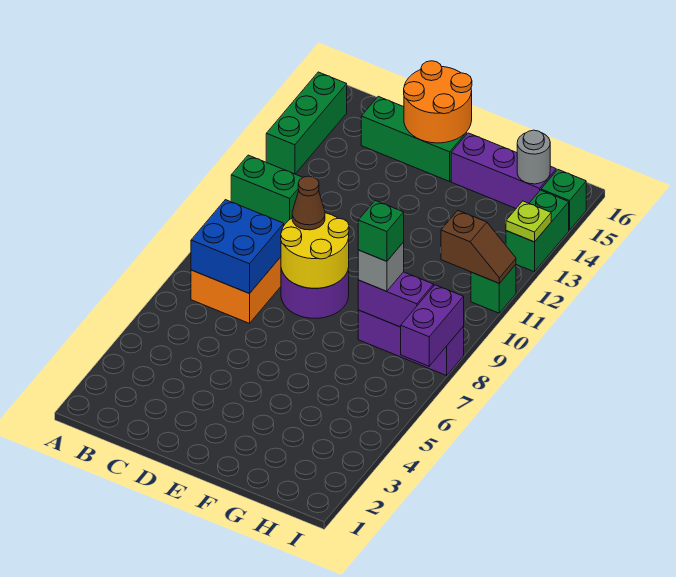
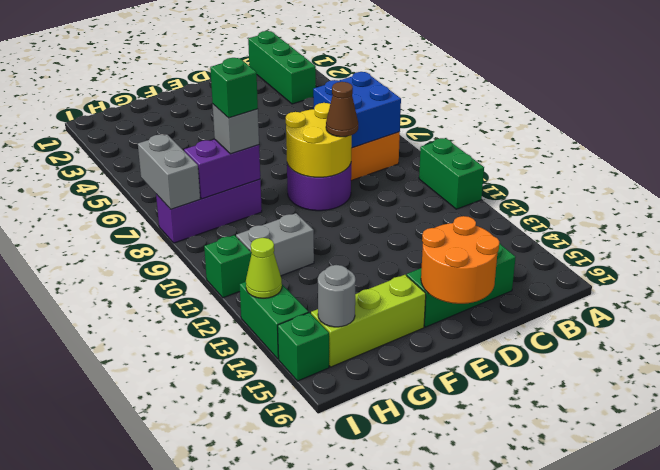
green 1x2 brick [231,155,303,225] -> green 1x2 brick turned to [419,138,484,209]
green 1x3 brick [266,72,347,174] -> green 1x3 brick moved to [248,31,316,104]
purple 1x3 brick [451,133,556,208] -> lime 1x3 brick [311,275,426,367]
none -> grey 1x2 brick [236,213,314,276]
brown 1x2 slope [441,211,516,283] -> none
purple 1x2 brick [401,285,464,366] -> grey 1x2 brick [138,134,200,209]
lime 1x1 plate [506,201,551,242] -> lime 1x1 cone [246,238,282,298]

